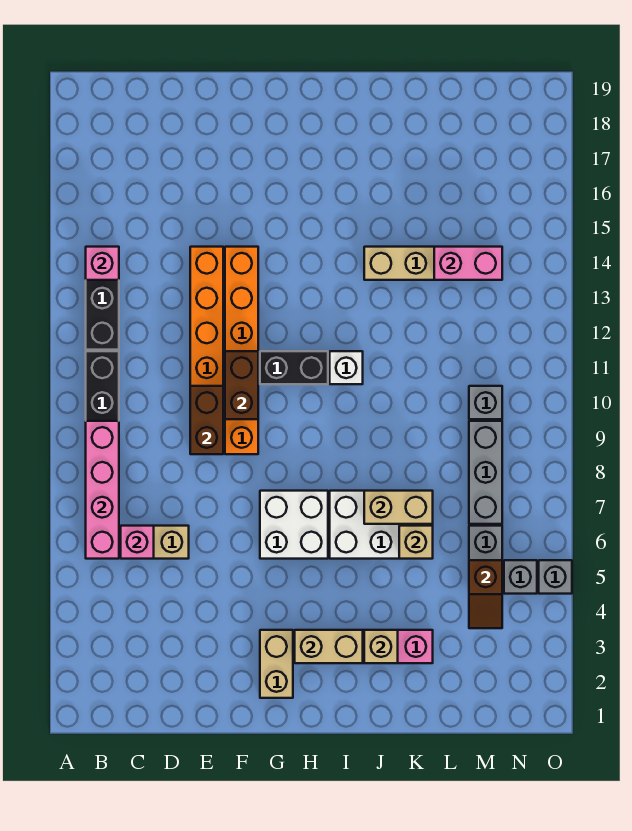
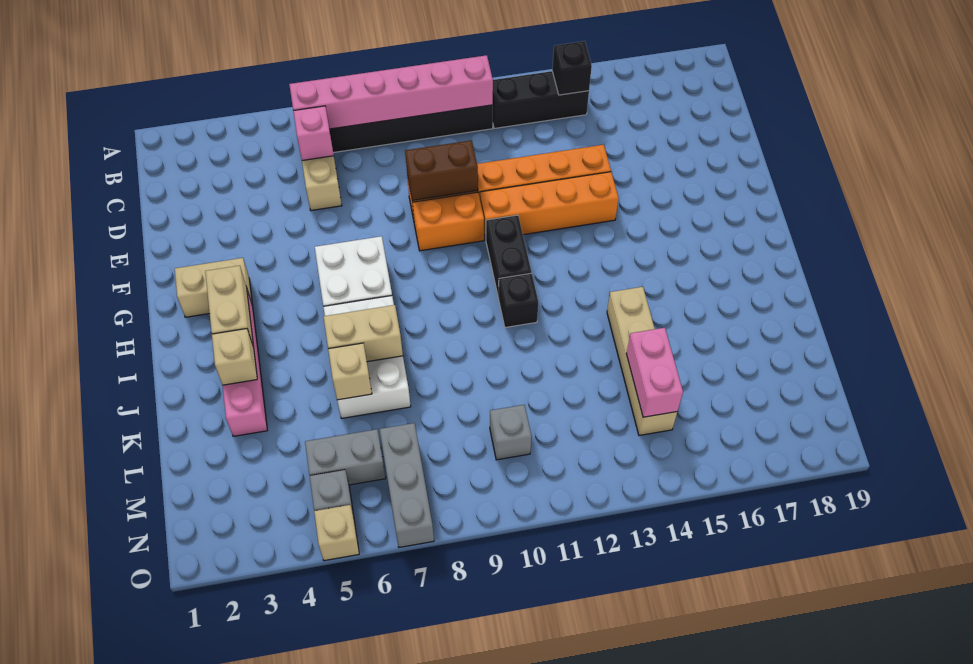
pink 1x4 brick [86,421,119,559] -> pink 1x6 brick [289,55,493,129]
pink 1x1 brick [86,247,119,280] -> black 1x1 brick [552,41,592,95]
brown 1x2 brick [225,351,258,419] -> none
white 1x1 brick [330,351,363,384] -> black 1x1 brick [499,273,538,328]
tan 1x2 brick [364,491,433,524] -> tan 1x2 brick turned to [324,305,403,362]
brown 1x2 slope [469,560,502,628] -> none
grey 1x3 brick [469,421,502,524] -> grey 1x3 brick turned to [380,423,434,547]
grey 1x1 brick [539,560,572,594] -> tan 1x1 brick [314,505,359,561]

